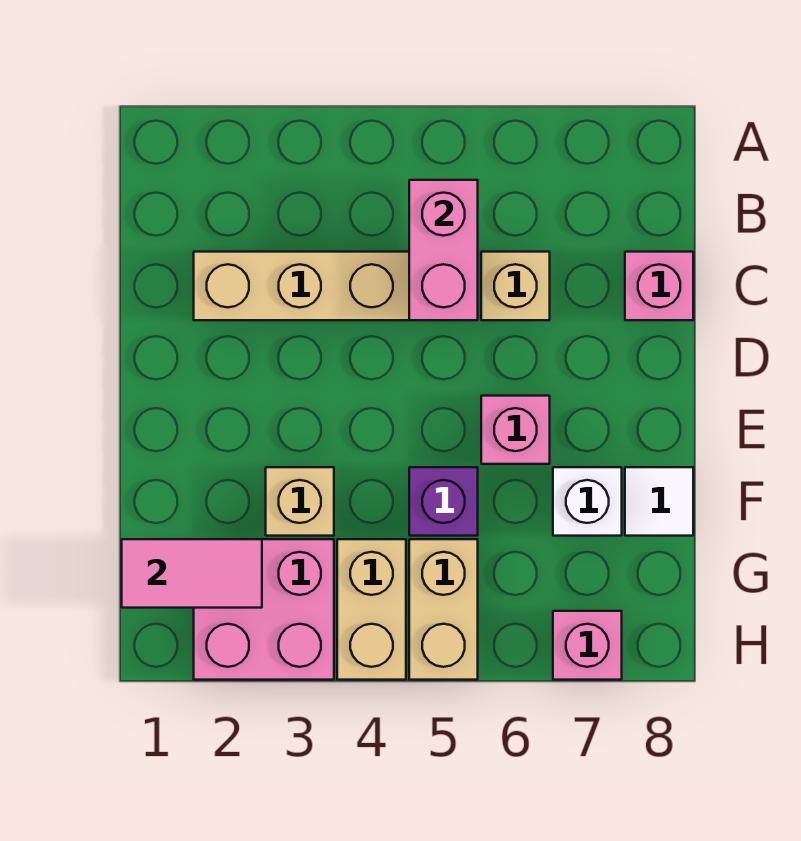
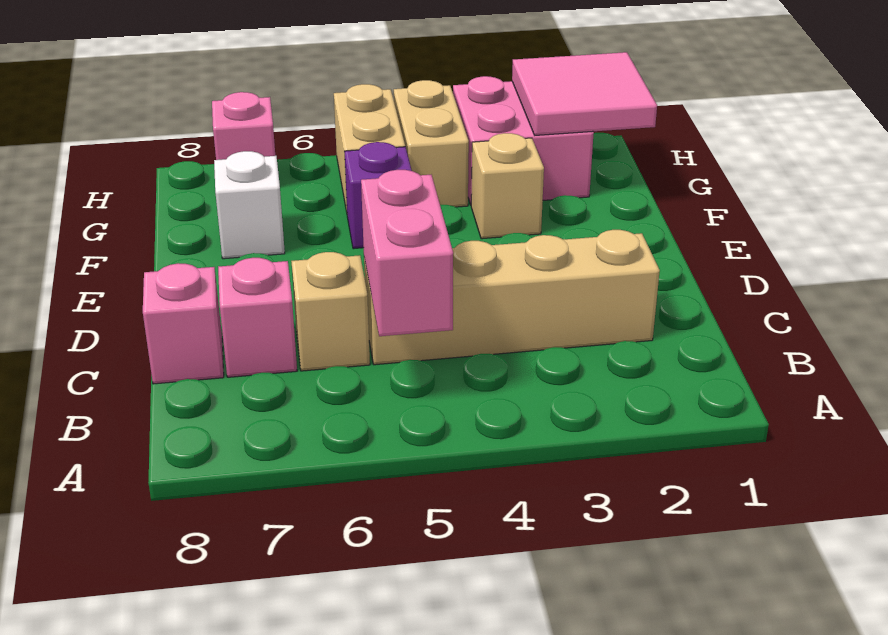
pink 1x1 brick [481,396,550,464] -> pink 1x1 brick moved to [218,258,297,377]
white 1x1 tile [625,467,693,536] -> none
pink 1x2 tile [122,539,262,608] -> pink 2x2 tile [512,52,657,135]

